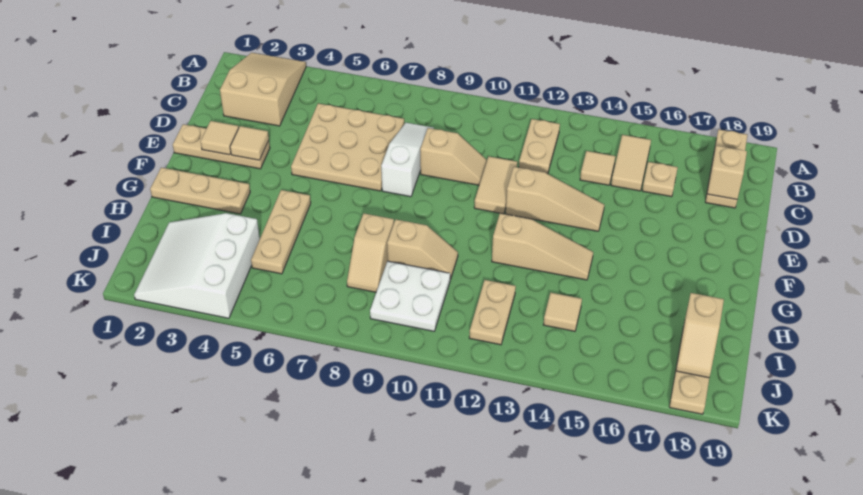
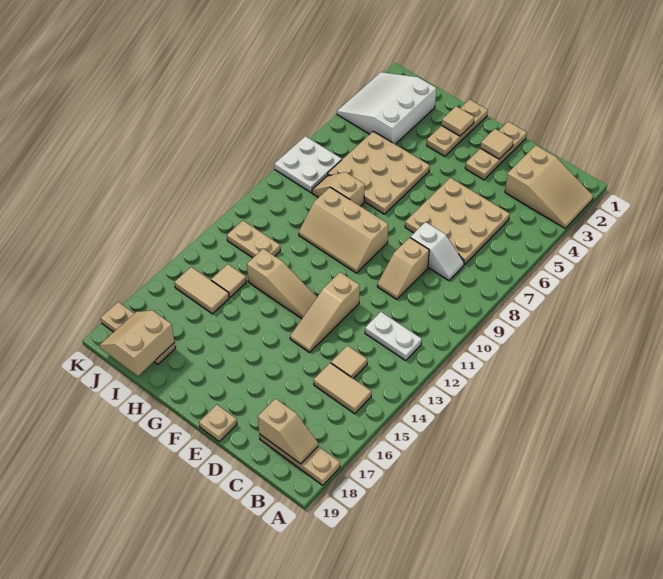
tan 1x2 plate [519,119,560,174] -> white 1x2 plate [365,312,422,361]
white 1x3 slope [381,123,434,197] -> white 1x2 slope [410,222,464,280]
tan 1x1 plate [642,162,678,197] -> tan 1x1 plate moved to [199,405,237,441]
tan 1x2 tile [474,157,517,214] -> tan 1x2 tile moved to [174,267,229,314]
tan 1x1 tile [230,126,269,160] -> tan 1x1 tile moved to [442,106,474,136]
tan 1x3 plate [251,190,311,274] -> tan 3x3 plate [328,131,430,214]
tan 1x3 slope [492,213,593,280] -> tan 1x3 slope turned to [247,249,317,319]
tan 1x2 slope [387,220,458,280] -> tan 2x3 slope [299,187,388,273]
white 3x3 slope [134,213,260,318] -> white 3x3 slope turned to [337,72,436,144]
white 2x2 plate [370,261,450,331] -> white 2x2 plate moved to [274,136,342,193]
tan 1x2 slope [676,293,724,378] -> tan 2x2 slope [100,310,174,376]

